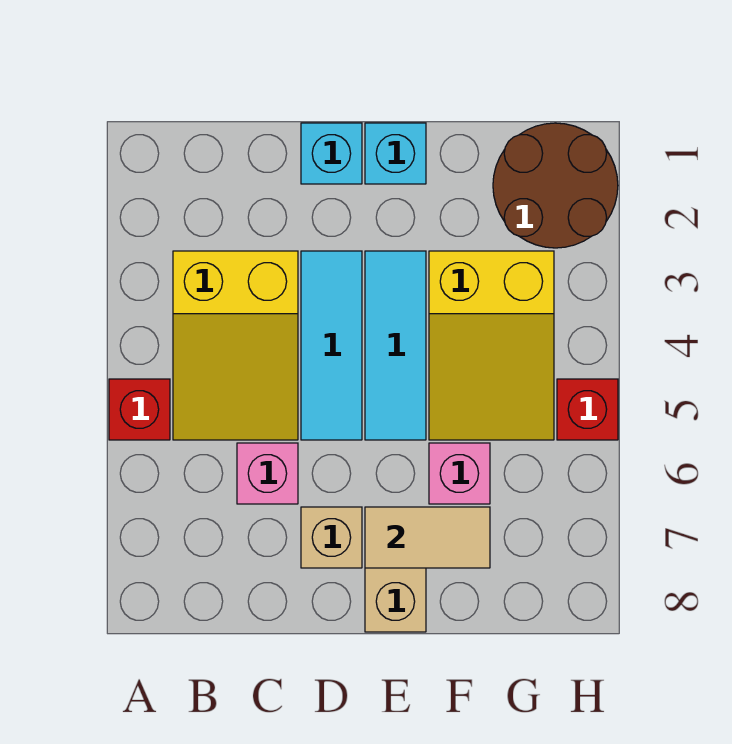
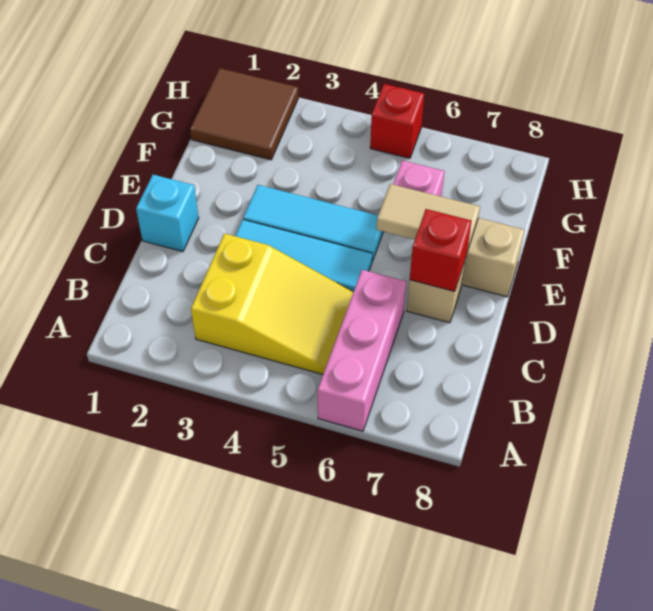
red 1x1 brick [109,379,170,440] -> red 1x1 brick moved to [410,209,472,291]
pink 1x1 brick [237,443,298,504] -> pink 1x3 brick [318,270,407,431]
cyan 1x1 brick [365,123,426,184] -> none
tan 1x2 tile [365,507,490,568] -> tan 1x2 tile turned to [376,184,480,251]
yellow 2x3 slope [429,251,554,440] -> none
brown 2x2 round brick [493,123,618,248] -> brown 2x2 tile [190,68,298,160]

